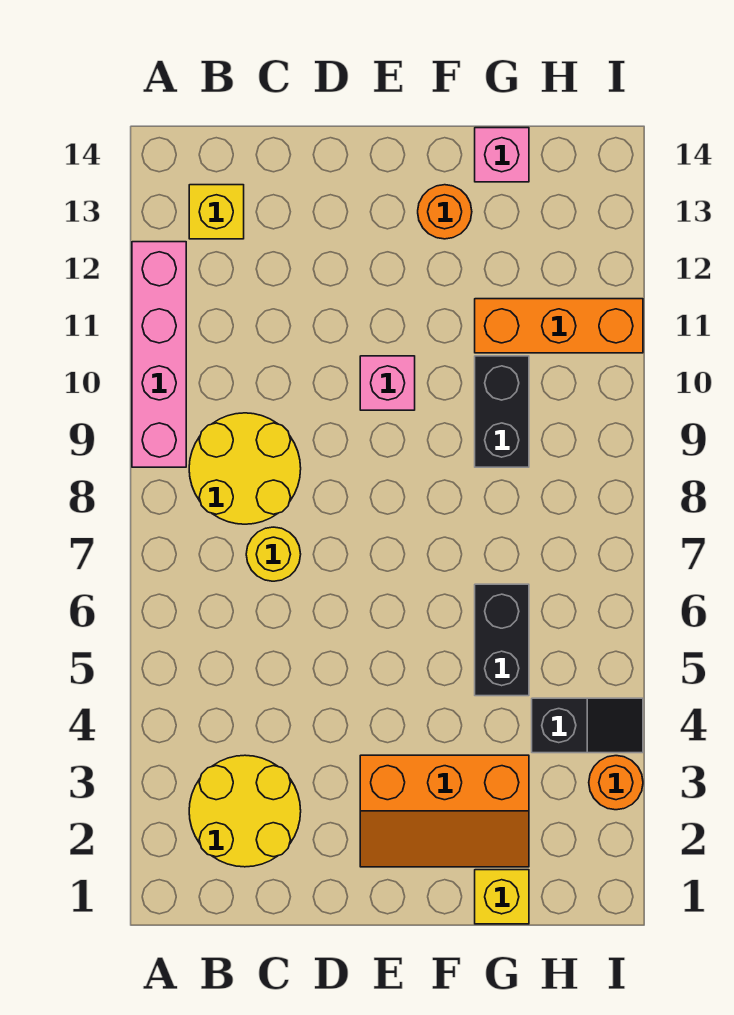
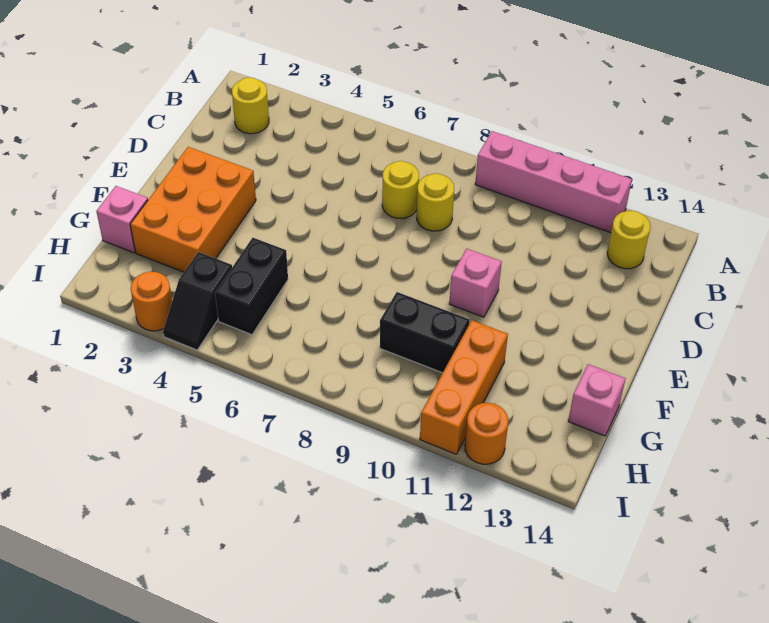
yellow 2x2 round brick [189,755,301,867] -> yellow 1x1 round brick [232,77,269,134]
yellow 2x2 round brick [189,413,301,524] -> yellow 1x1 round brick [417,173,454,231]
yellow 1x1 brick [189,185,244,239] -> yellow 1x1 round brick [607,211,651,269]
orange 2x3 slope [360,755,529,867] -> orange 2x3 brick [130,147,256,272]
orange 1x1 round brick [418,185,472,239] -> orange 1x1 round brick moved to [465,403,508,464]
yellow 1x1 brick [475,870,529,924] -> pink 1x1 brick [96,186,148,253]
black 1x2 brick [475,584,529,696] -> black 1x2 brick turned to [215,238,288,335]

